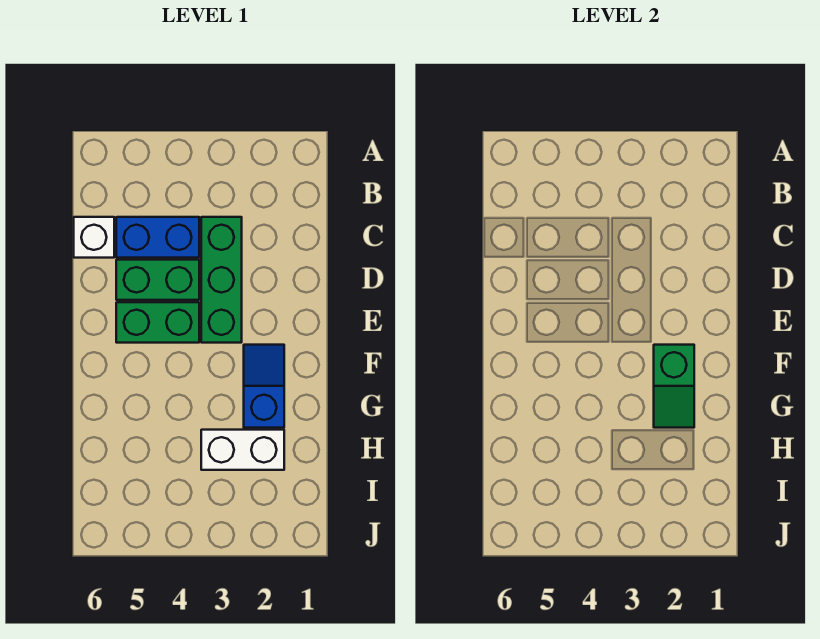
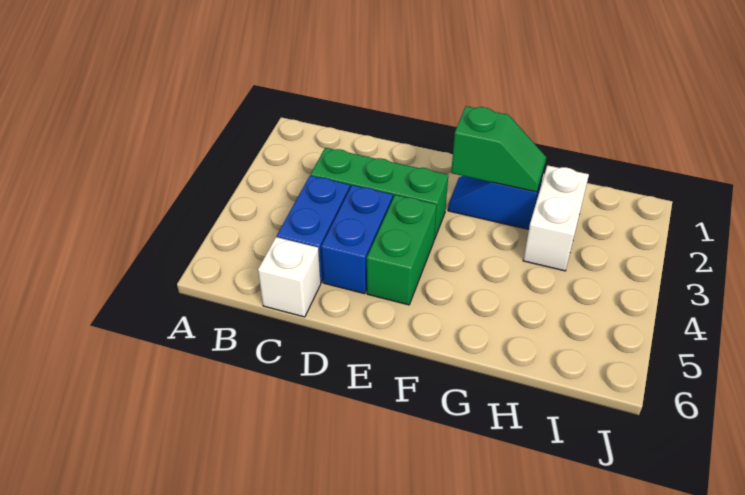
green 1x2 brick [116,260,199,300] -> blue 1x2 brick [321,185,393,294]

